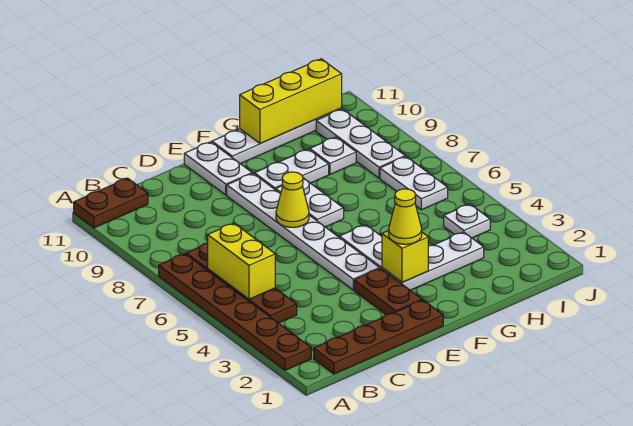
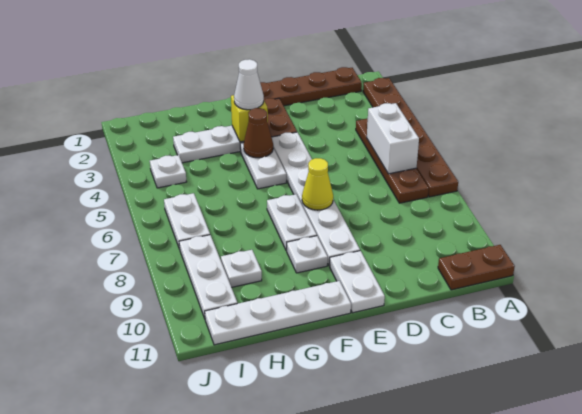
yellow 1x2 brick [208,223,275,299] -> white 1x2 brick [367,103,419,174]
yellow 1x1 cone [389,189,422,244] -> white 1x1 cone [234,59,264,110]
none -> brown 1x1 cone [244,108,273,158]
white 1x2 plate [254,149,329,190] -> white 1x1 plate [287,236,328,273]
yellow 1x3 brick [240,59,342,144] -> none

